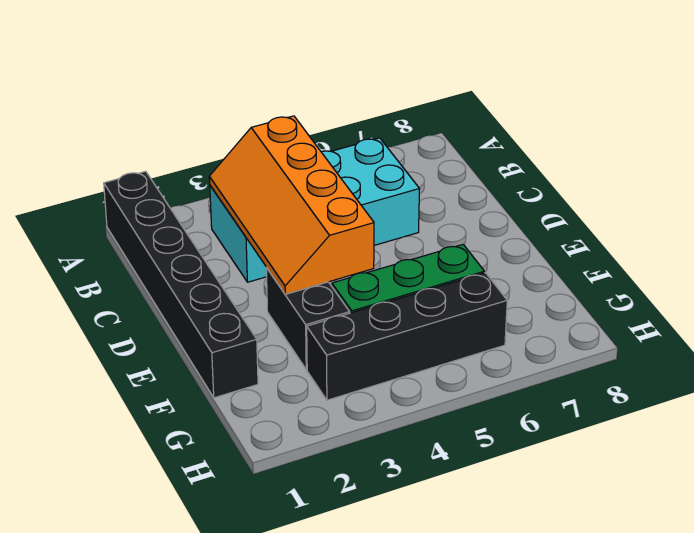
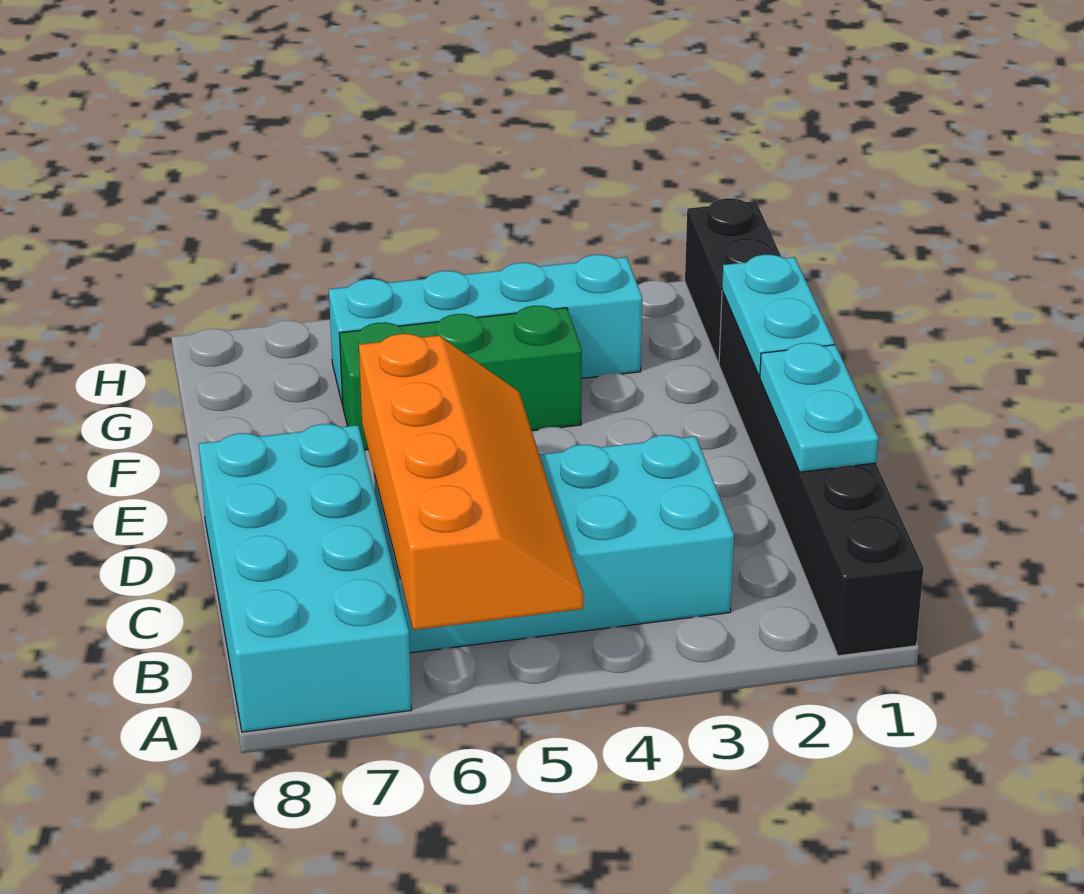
none -> cyan 2x4 brick [199,424,412,732]
orange 2x4 slope [209,116,374,294] -> orange 2x4 slope moved to [359,334,584,630]
none -> cyan 1x2 plate [760,343,878,472]
none -> cyan 1x2 plate [722,255,834,376]
black 1x2 brick [266,268,350,370] -> black 1x2 brick moved to [685,198,781,363]
black 1x4 brick [307,273,507,400] -> cyan 1x4 brick [329,255,642,405]

